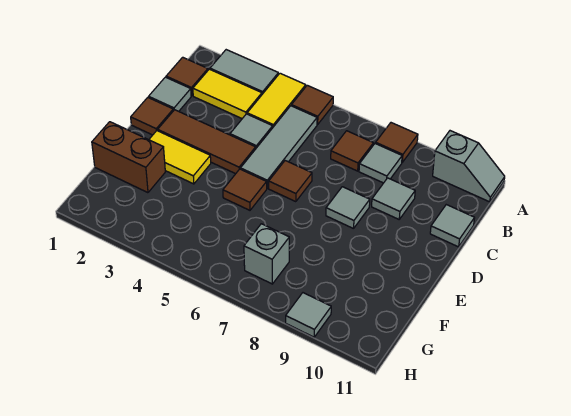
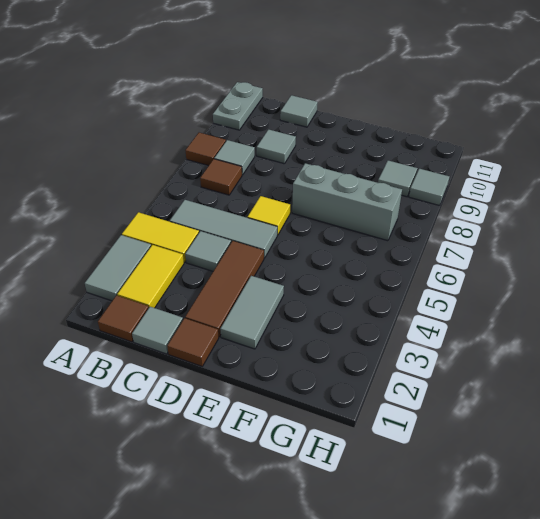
brown 1x1 tile [291,85,333,124] -> none
grey 1x2 slope [433,131,505,202] -> grey 1x2 plate [213,82,263,130]
brown 1x1 tile [269,161,312,202] -> yellow 1x1 tile [248,196,290,235]
grey 1x1 tile [326,187,370,229] -> grey 1x1 tile moved to [378,161,417,197]
yellow 1x2 tile [149,131,211,184] -> grey 1x2 tile [221,276,284,349]
brown 1x1 tile [223,169,267,210] -> none
brown 1x2 brick [92,122,165,193] -> none
grey 1x1 brick [244,224,289,284] -> grey 1x3 brick [292,163,402,241]

